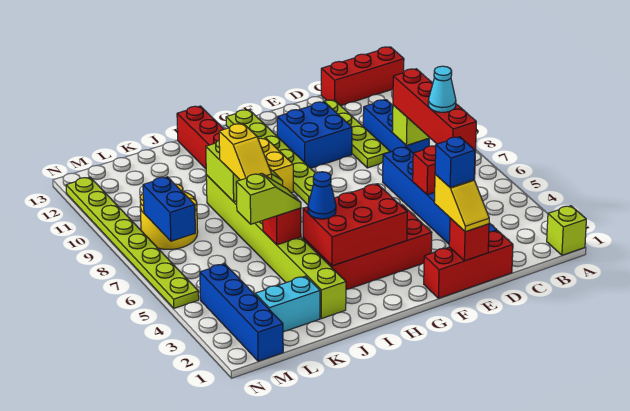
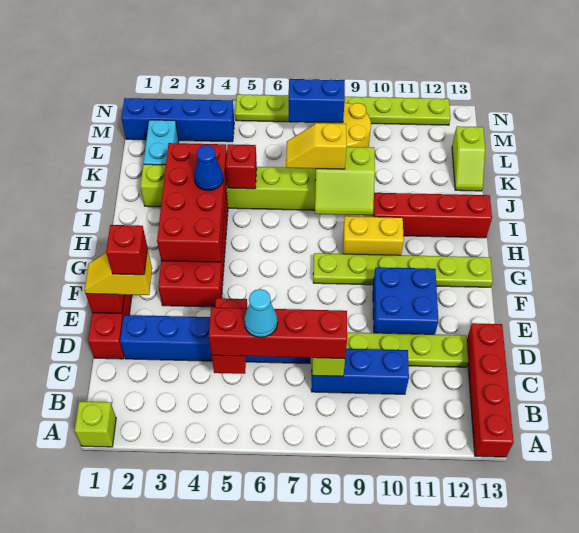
red 1x3 brick [321,47,404,106] -> red 1x4 brick [467,323,514,457]
blue 1x1 brick [435,137,475,188] -> red 1x1 brick [106,225,148,275]
red 2x3 brick [303,184,407,266] -> red 2x4 brick [157,143,227,262]
lime 1x2 slope [236,173,301,224] -> lime 1x2 slope moved to [452,126,485,191]

